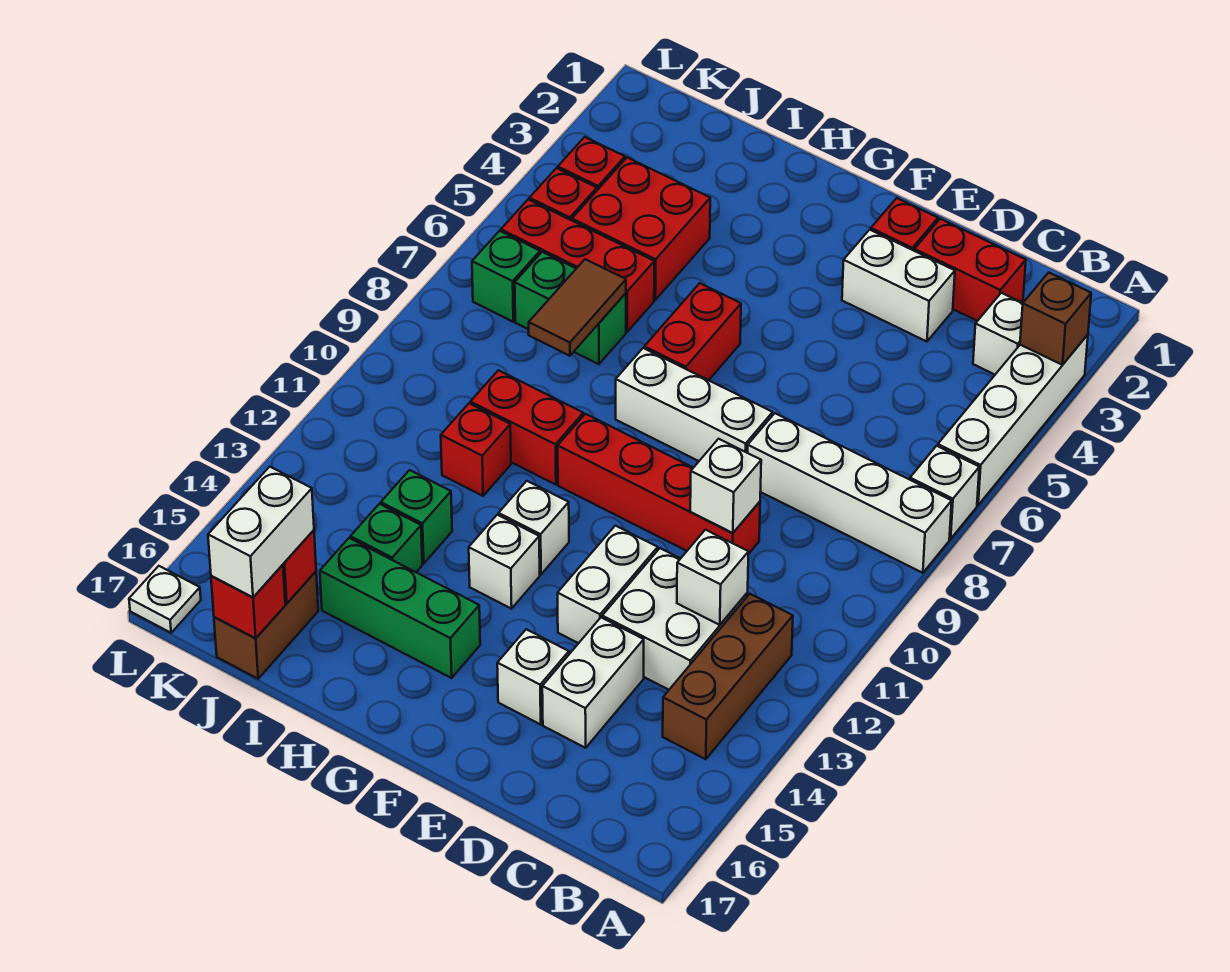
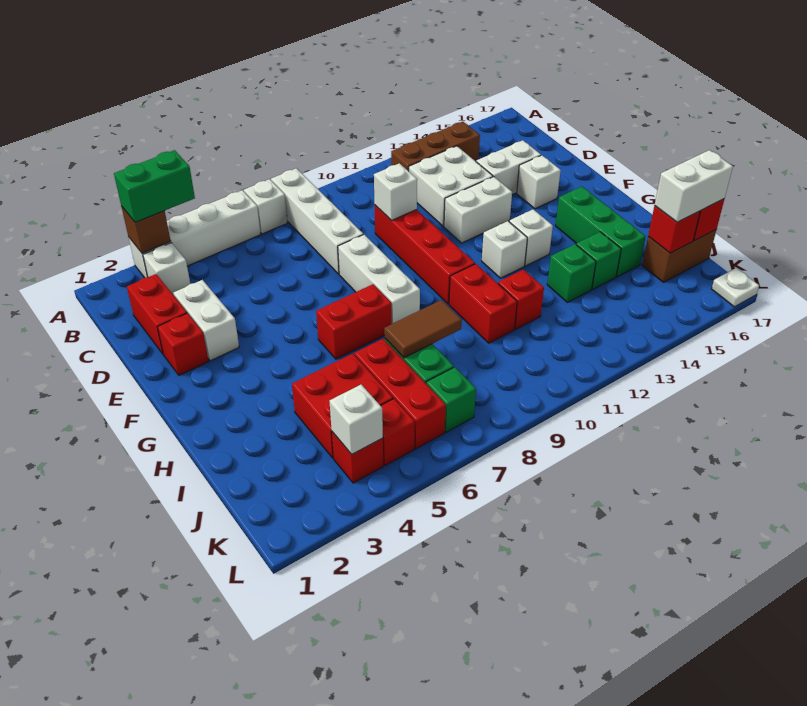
none -> green 1x2 brick [114,150,195,222]
white 1x1 brick [677,530,749,625] -> white 1x1 brick moved to [329,385,383,454]

